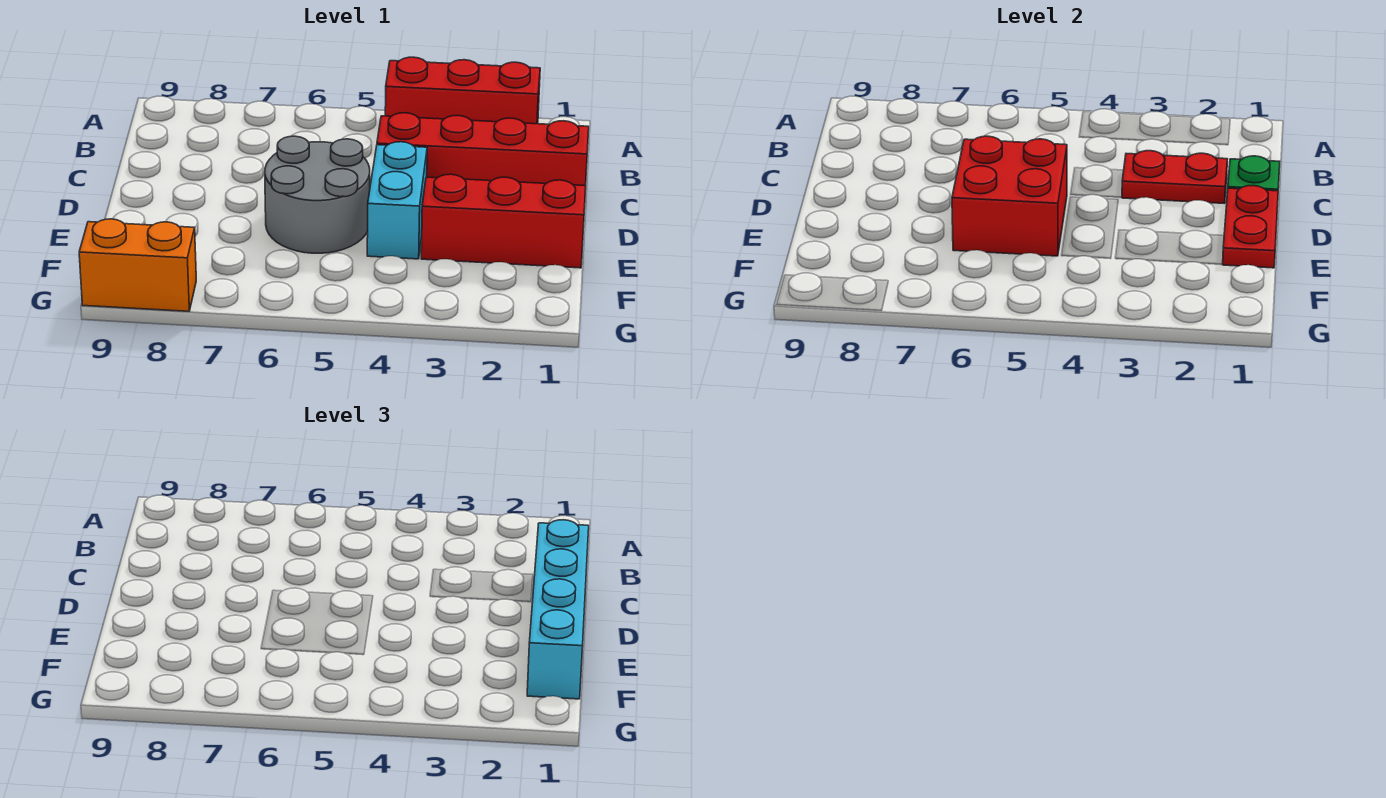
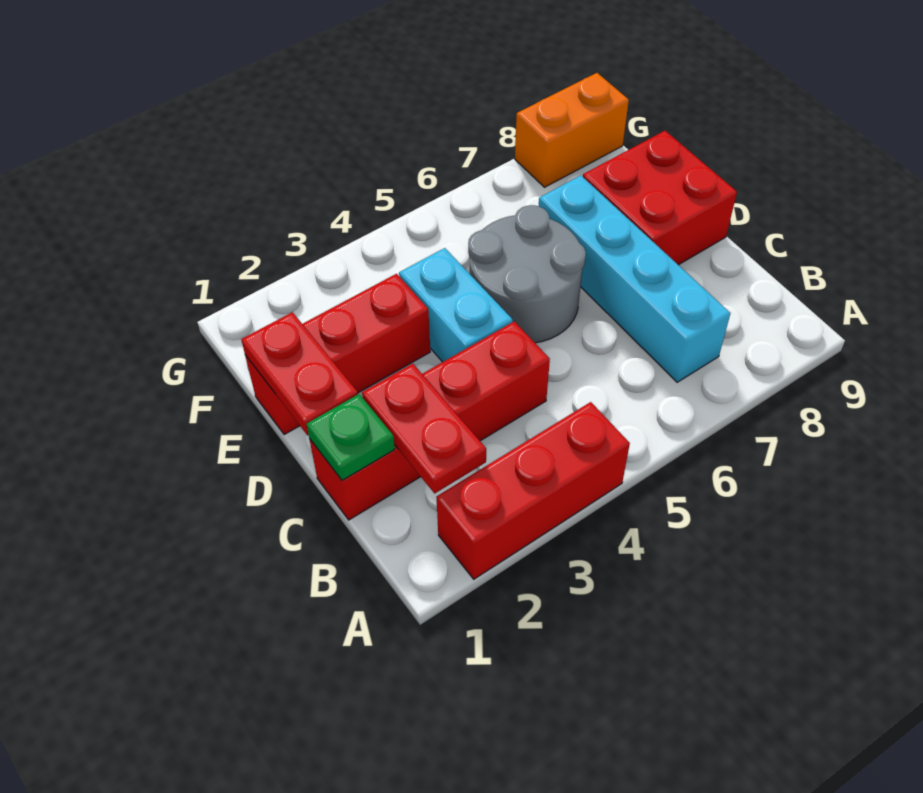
cyan 1x4 brick [527,520,589,699] -> cyan 1x4 brick moved to [539,176,730,382]
red 1x2 plate [1122,151,1227,203] -> red 1x2 plate turned to [362,364,486,493]
red 2x2 brick [952,136,1067,256] -> red 2x2 brick moved to [583,131,737,265]

